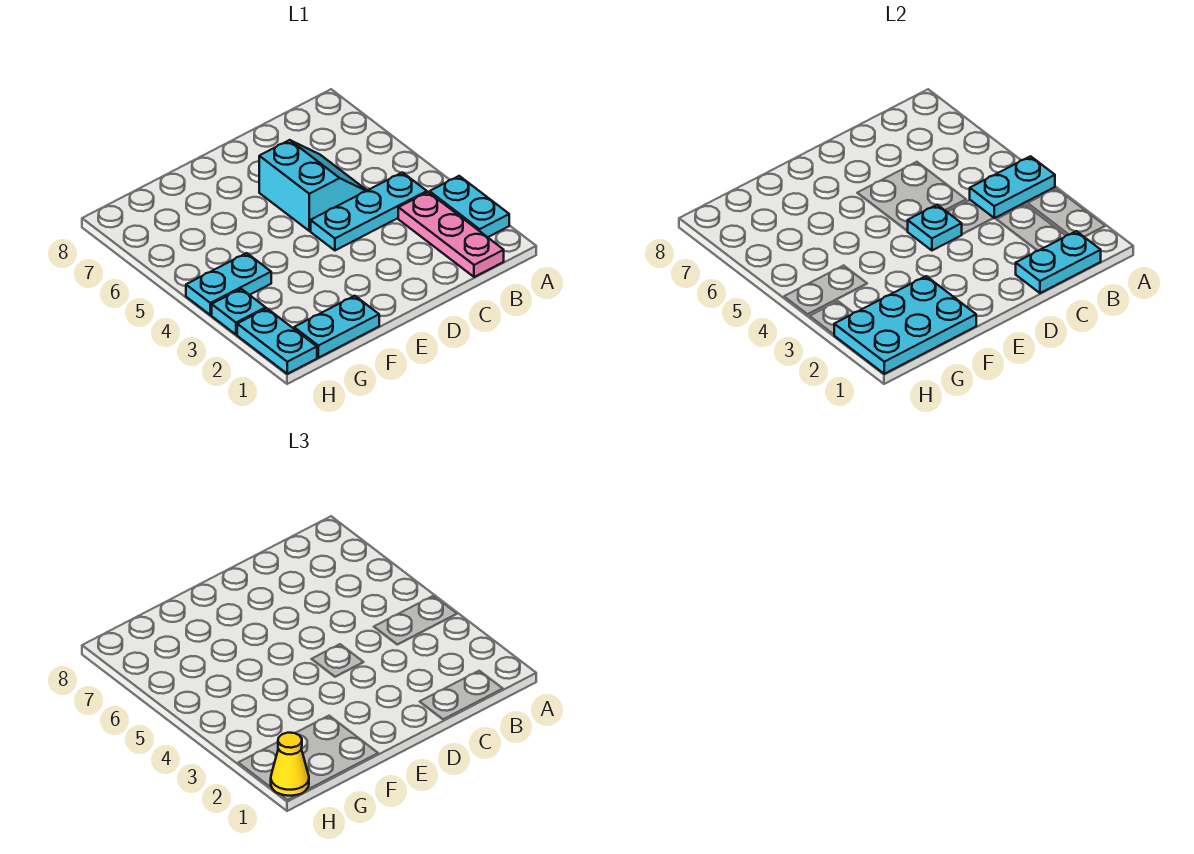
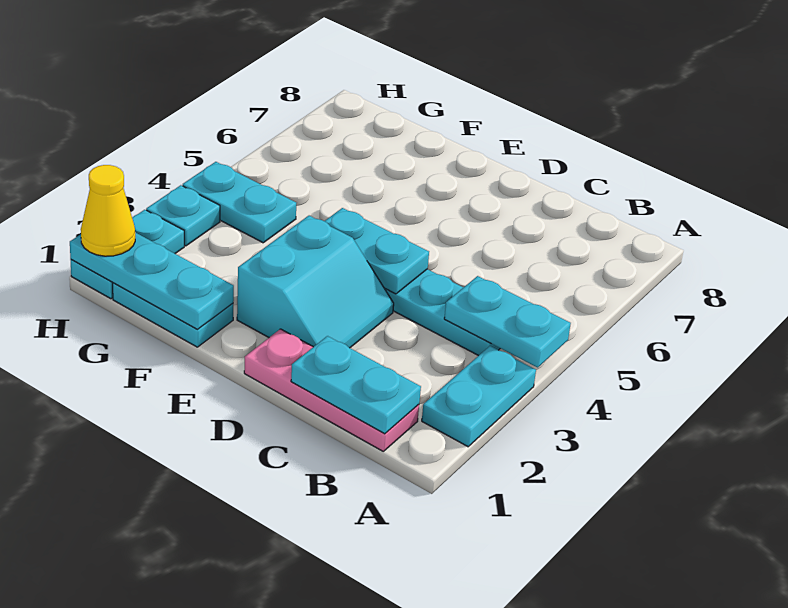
pink 1x3 plate [398,192,504,277] -> pink 1x3 plate turned to [244,329,419,451]
cyan 2x2 slope [259,140,367,231] -> cyan 2x2 slope moved to [237,216,394,348]
cyan 1x1 plate [908,205,962,250] -> cyan 1x2 plate [325,208,429,294]
cyan 2x3 plate [834,276,976,374] -> cyan 1x3 plate [70,232,234,329]

